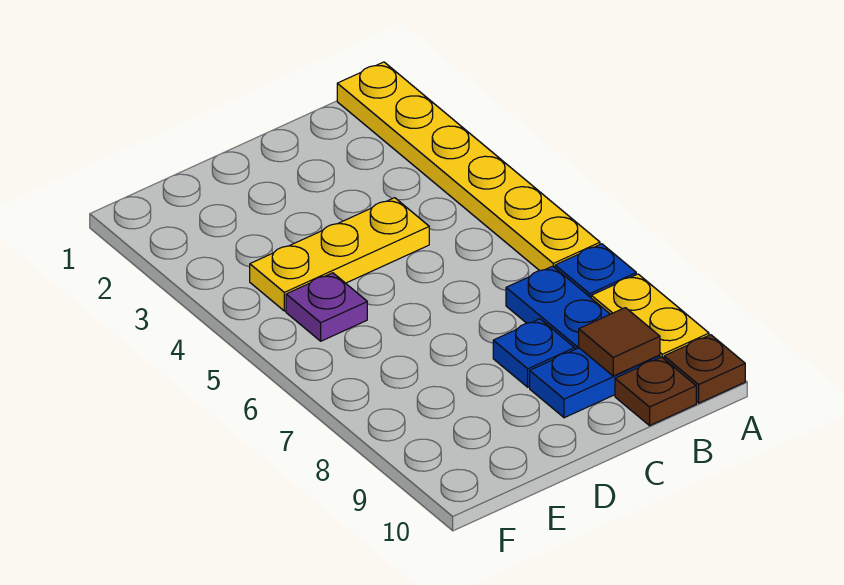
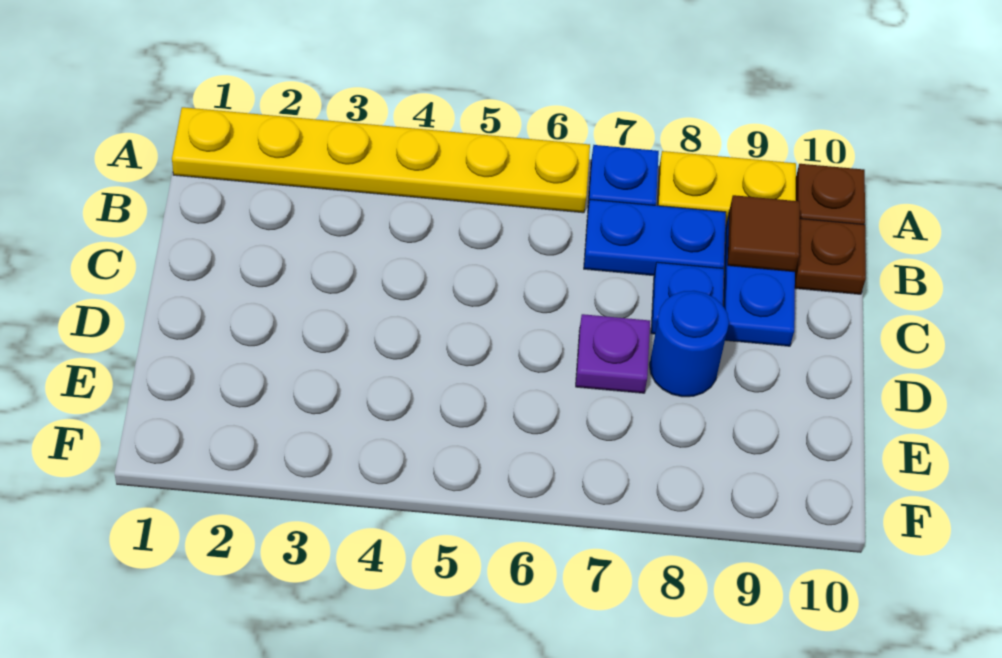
yellow 1x3 plate [250,198,429,311] -> none
none -> blue 1x1 round brick [650,291,729,397]
purple 1x1 plate [286,273,367,341] -> purple 1x1 plate moved to [576,314,650,393]

